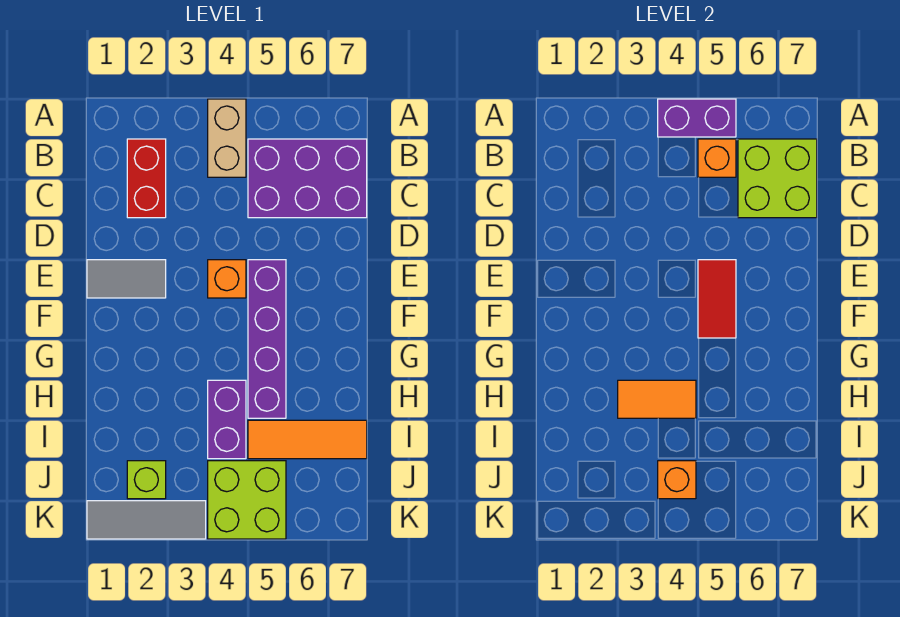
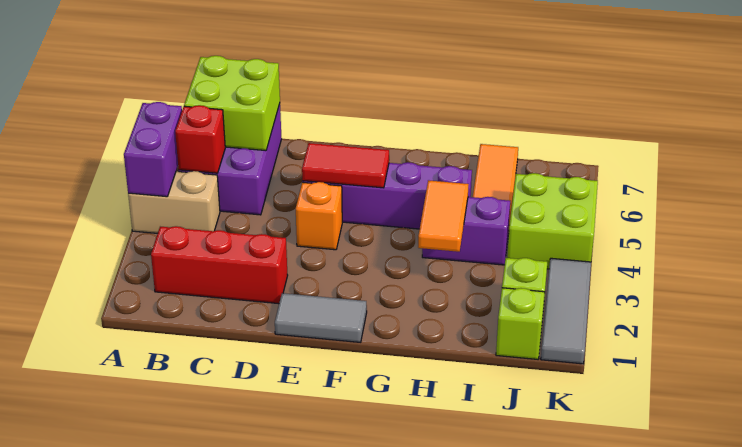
red 1x2 brick [127,139,166,218] -> red 1x3 brick [151,226,288,304]
orange 1x1 brick [698,139,736,177] -> red 1x1 brick [175,105,225,173]
grey 1x2 tile [87,260,166,298] -> grey 1x2 tile turned to [275,293,367,342]
none -> lime 1x1 brick [496,288,545,359]
orange 1x1 brick [658,461,696,499] -> none

